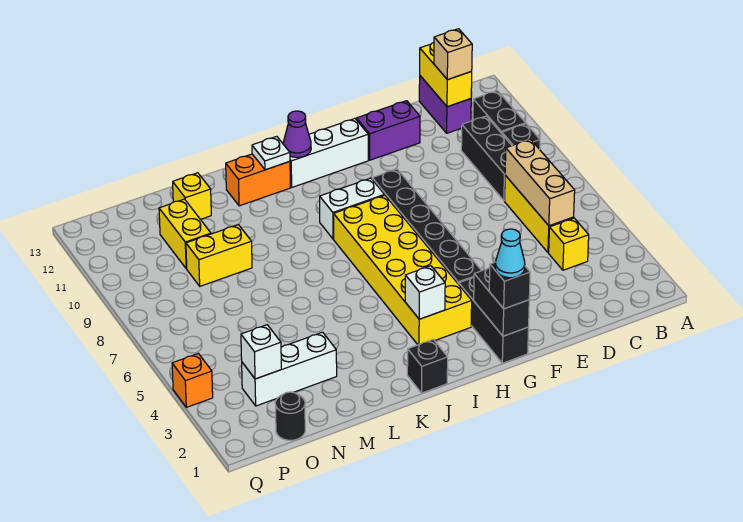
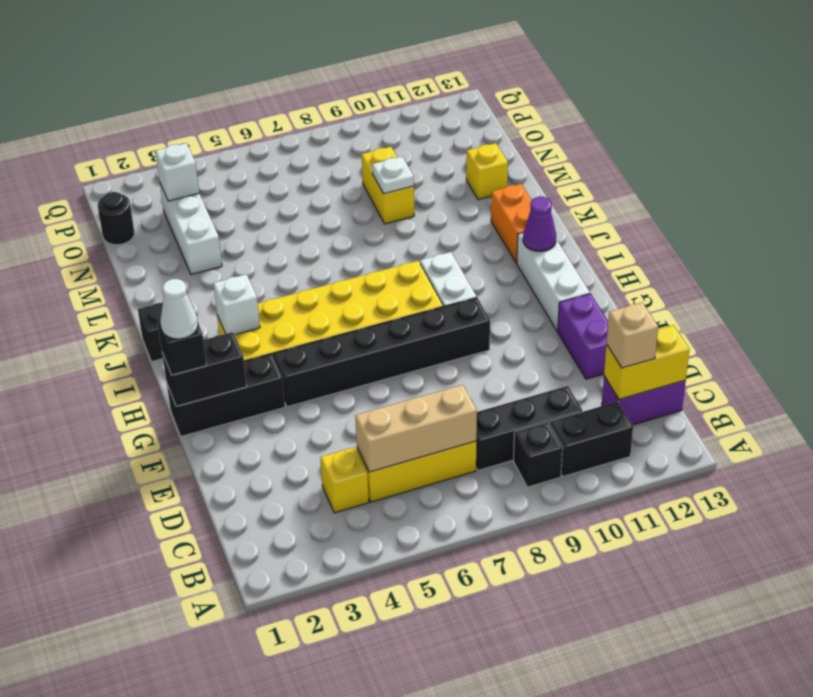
cyan 1x1 cone [495,229,525,278] -> white 1x1 cone [160,279,198,339]
white 1x1 plate [252,136,290,170] -> white 1x1 plate moved to [372,157,414,194]
yellow 1x2 brick [159,199,211,268] -> none
orange 1x1 brick [172,354,213,407] -> none

